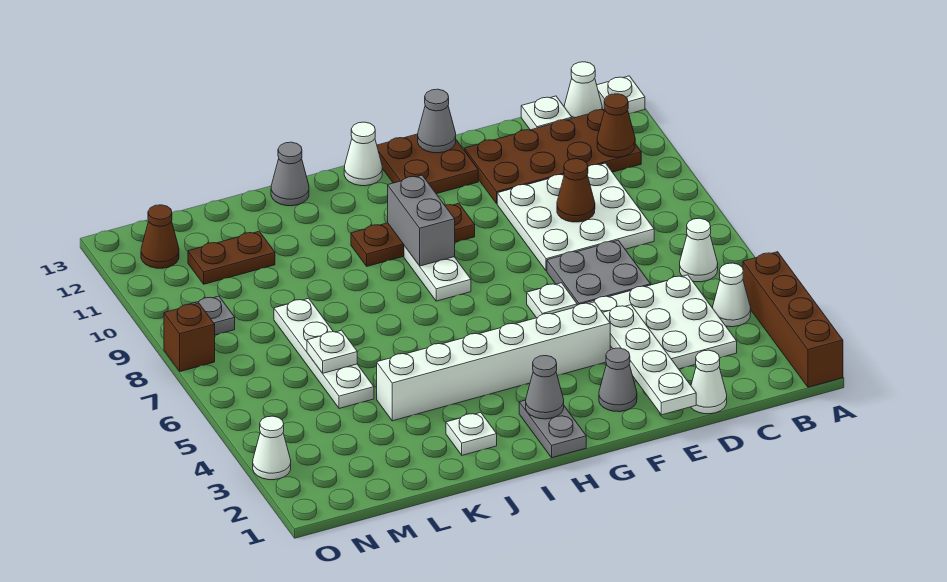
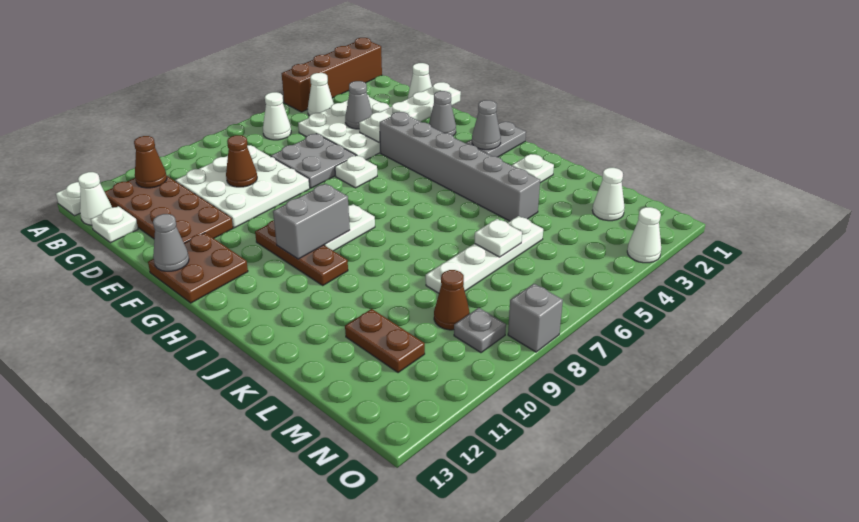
white 1x6 brick [377,302,610,421] -> grey 1x6 brick [380,112,540,221]
white 1x1 cone [344,122,382,186] -> white 1x1 cone moved to [592,168,625,221]
grey 1x1 cone [271,142,309,206] -> grey 1x1 cone moved to [345,81,372,129]
brown 1x1 cone [141,205,179,268] -> brown 1x1 cone moved to [434,270,470,330]
brown 1x1 brick [164,303,215,371] -> grey 1x1 brick [508,284,563,352]

